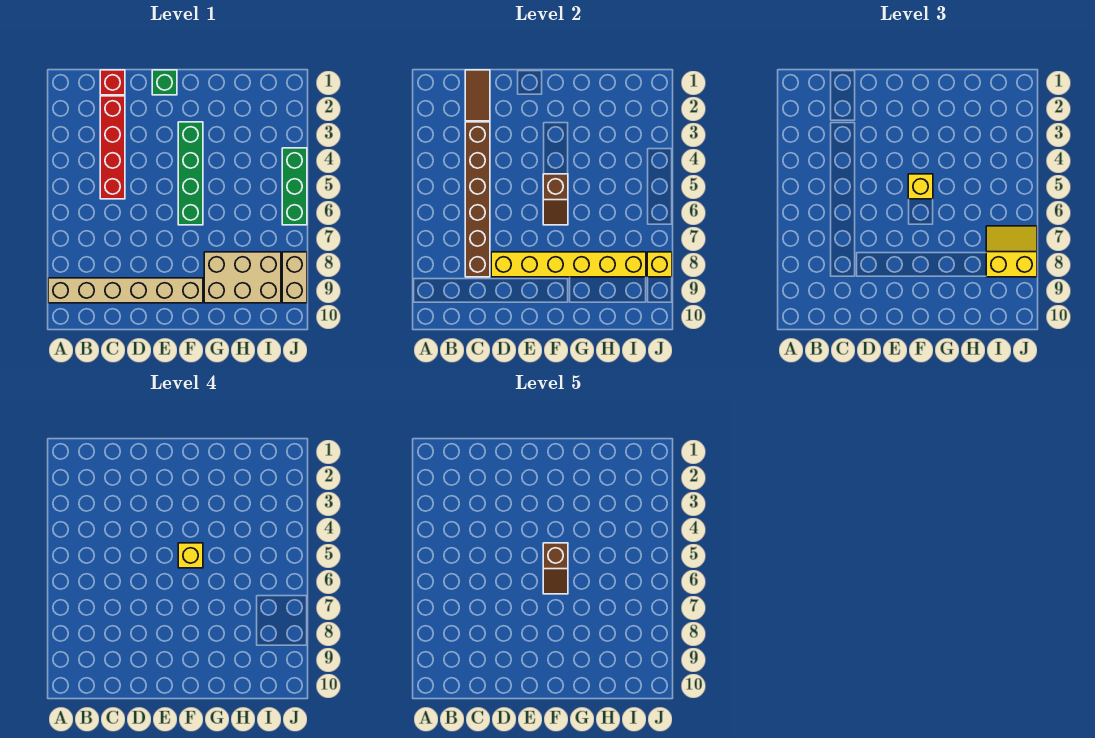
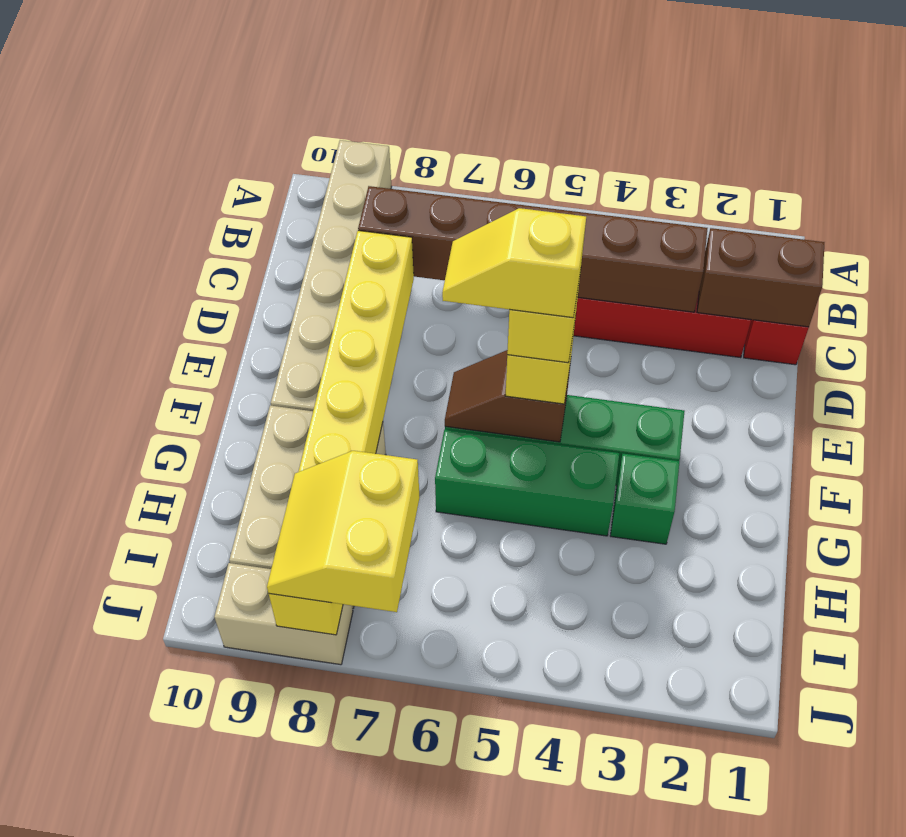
brown 1x2 tile [465,70,490,121] -> brown 1x2 brick [697,228,824,327]
green 1x1 brick [152,70,177,95] -> green 1x1 brick moved to [610,454,680,544]
brown 1x2 slope [543,543,568,594] -> yellow 1x2 slope [442,208,586,318]
yellow 2x2 slope [986,226,1037,277] -> yellow 2x2 slope turned to [267,451,420,612]
green 1x3 brick [282,148,307,225] -> green 1x3 brick moved to [435,429,619,536]

